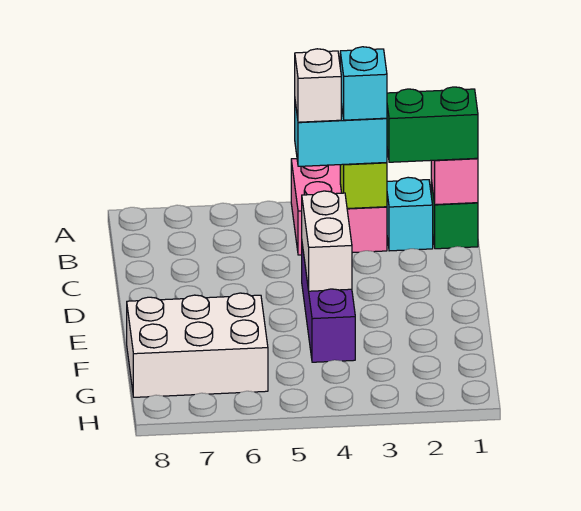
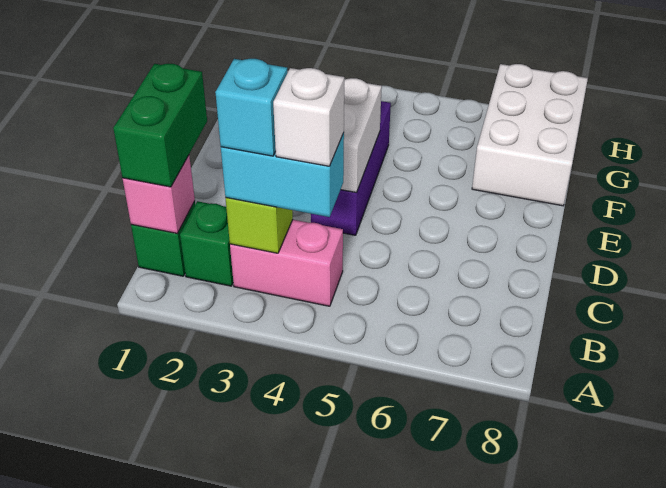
pink 2x2 brick [291,159,387,255] -> pink 1x2 brick [230,220,343,306]
green 1x2 brick [387,87,478,162] -> green 1x2 brick turned to [113,64,207,187]
cyan 1x1 brick [387,177,433,251] -> green 1x1 brick [180,201,233,286]
white 2x3 brick [127,293,268,397] -> white 2x3 brick turned to [472,64,588,206]

